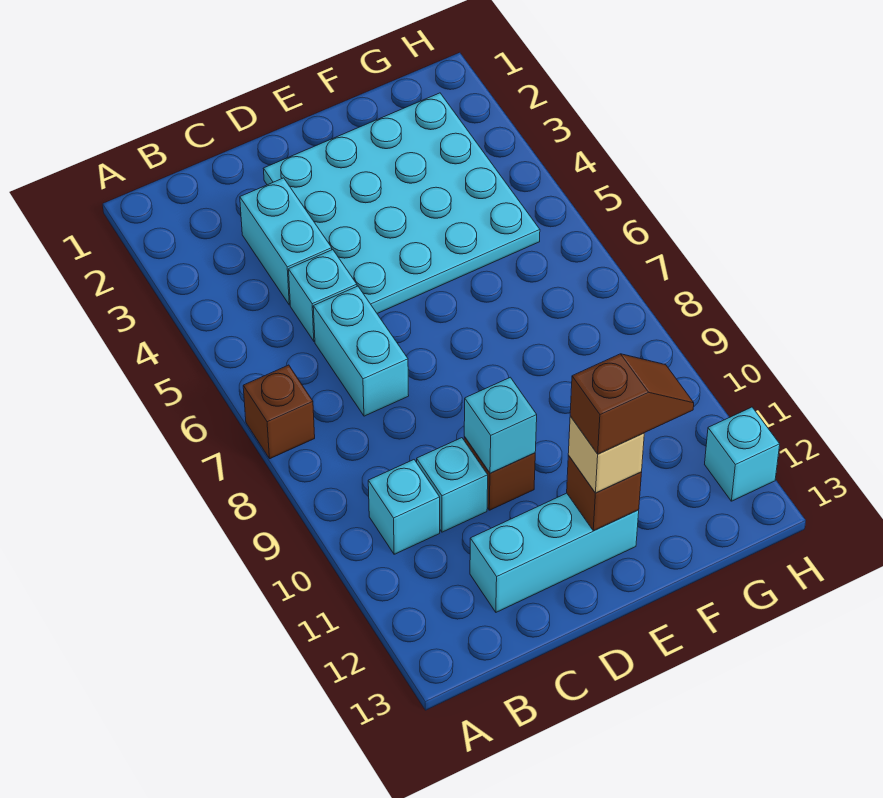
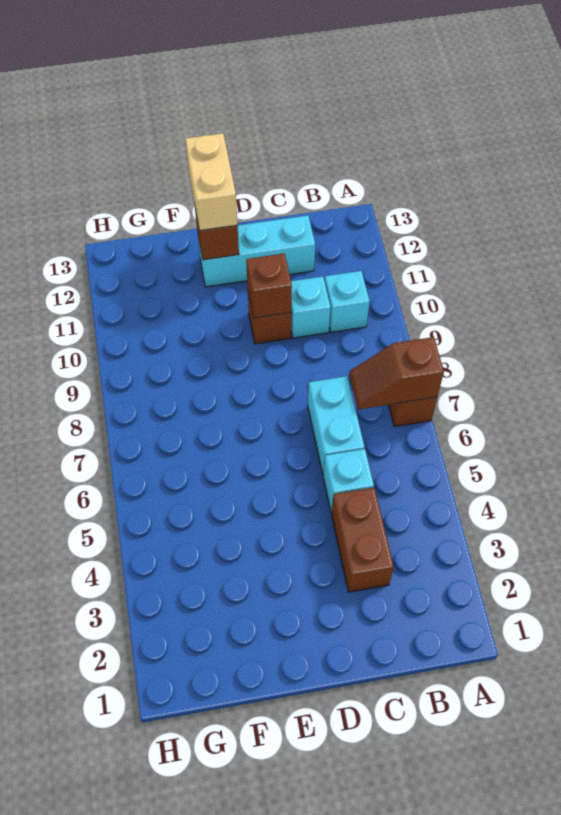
cyan 1x2 brick [240,178,332,305] -> brown 1x2 brick [332,487,394,592]
cyan 4x4 plate [263,93,540,314] -> none
cyan 1x1 brick [464,377,537,473] -> brown 1x1 brick [246,254,292,318]
tan 1x1 brick [568,416,644,493] -> tan 1x2 brick [185,133,237,231]
brown 1x2 slope [570,354,694,454] -> brown 1x2 slope moved to [349,337,444,409]
cyan 1x1 brick [705,407,780,501] -> none

